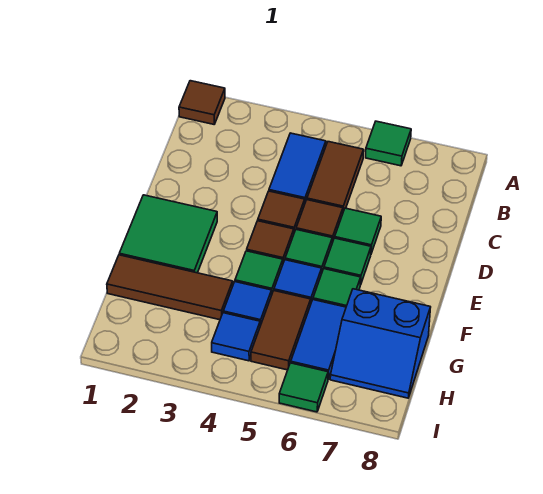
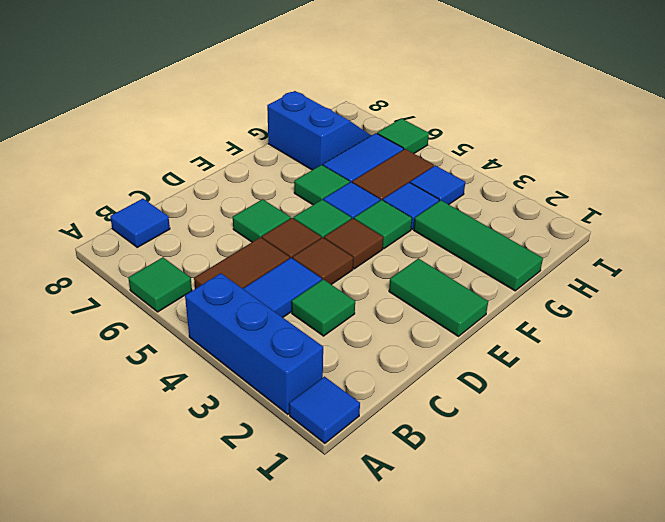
brown 1x1 tile [179,81,225,124] -> blue 1x1 tile [289,377,360,443]
none -> blue 1x3 brick [185,273,323,414]
none -> blue 1x1 tile [110,199,170,247]
green 2x2 tile [119,195,217,273] -> green 1x2 tile [389,258,488,336]
green 1x1 tile [324,238,371,285] -> green 1x1 tile moved to [292,279,355,336]
brown 1x3 tile [107,255,233,320] -> green 1x3 tile [414,200,543,291]

